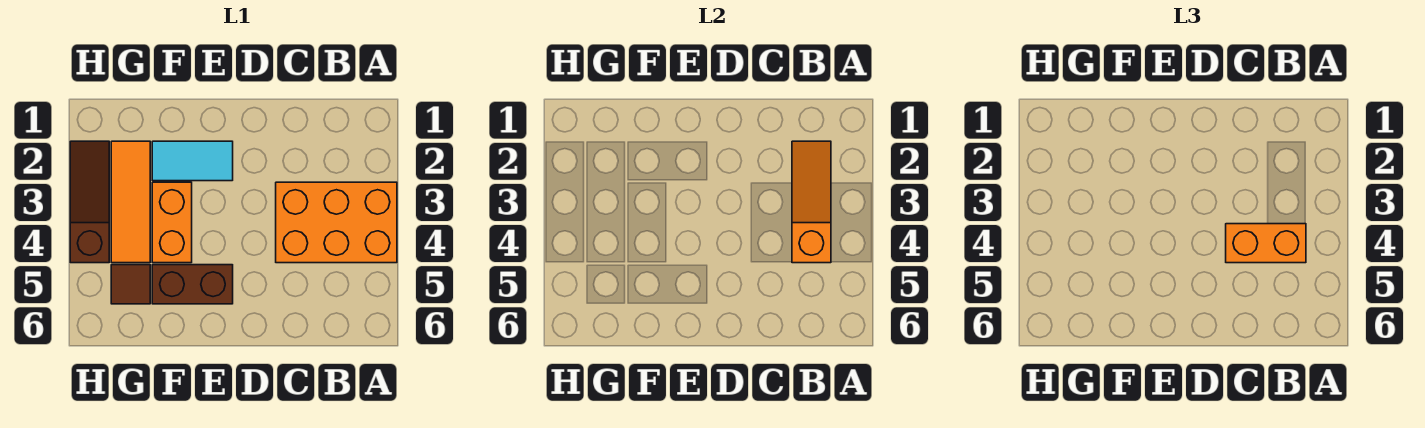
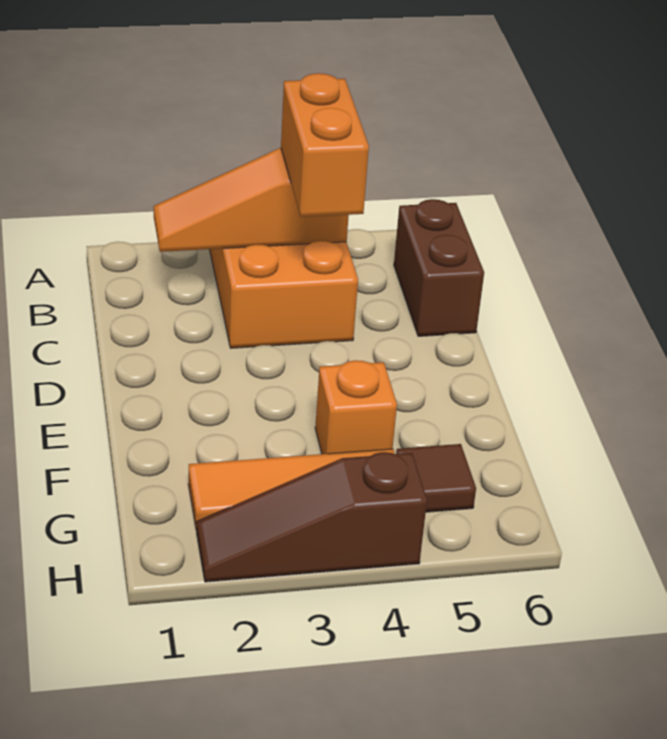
cyan 1x2 tile [152,141,233,181] -> none
brown 1x2 brick [152,265,233,304] -> brown 1x2 brick moved to [394,199,484,336]
orange 1x2 brick [152,182,192,263] -> orange 1x1 brick [315,360,397,454]

